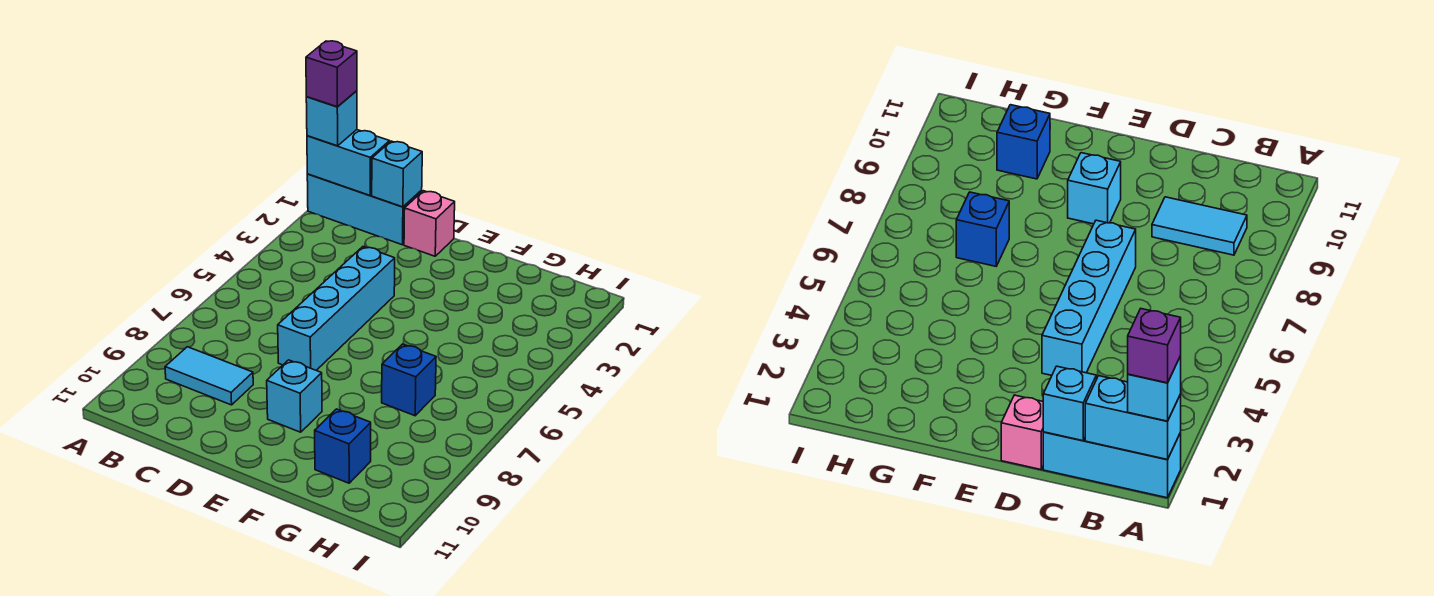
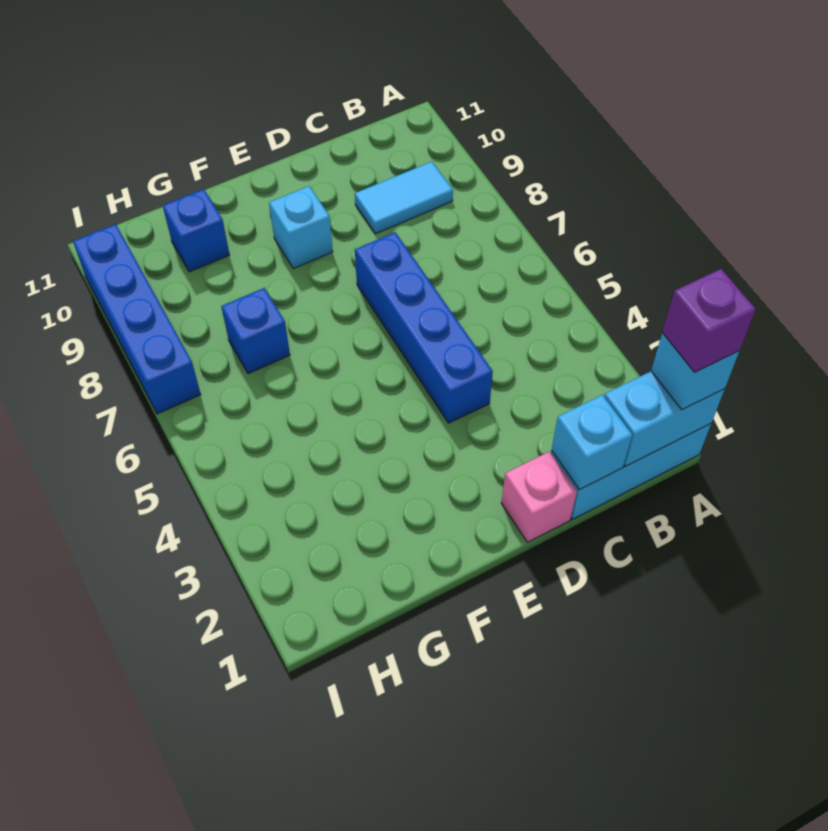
cyan 1x4 brick [278,247,395,370] -> blue 1x4 brick [355,232,493,423]
none -> blue 1x4 brick [73,224,201,414]

